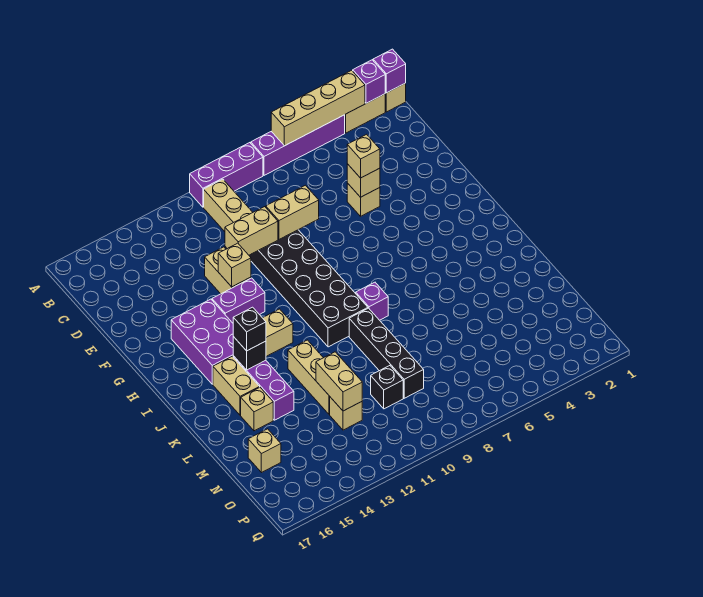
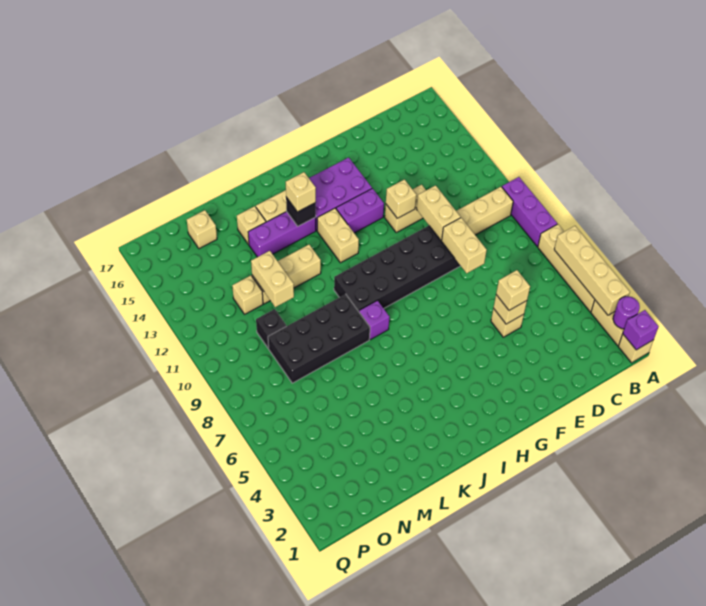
purple 1x1 brick [353,60,385,103] -> purple 1x1 round brick [613,296,640,329]
purple 1x4 brick [251,115,345,175] -> tan 1x4 brick [538,224,595,312]
purple 1x2 brick [212,278,265,323] -> purple 1x2 brick turned to [336,189,384,233]
black 1x1 brick [233,307,266,351] -> tan 1x1 brick [286,172,316,212]
black 1x4 brick [349,308,424,398] -> black 2x4 brick [268,294,370,383]
tan 1x2 brick [316,352,362,411] -> tan 1x2 brick turned to [251,251,294,307]

